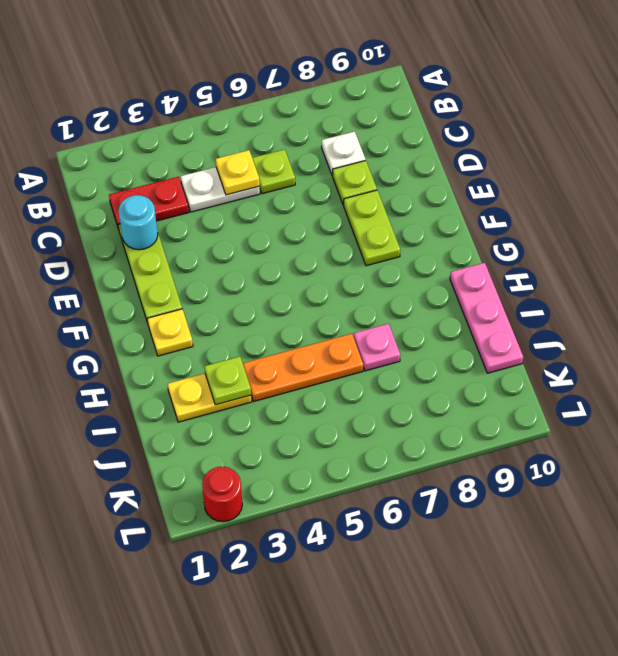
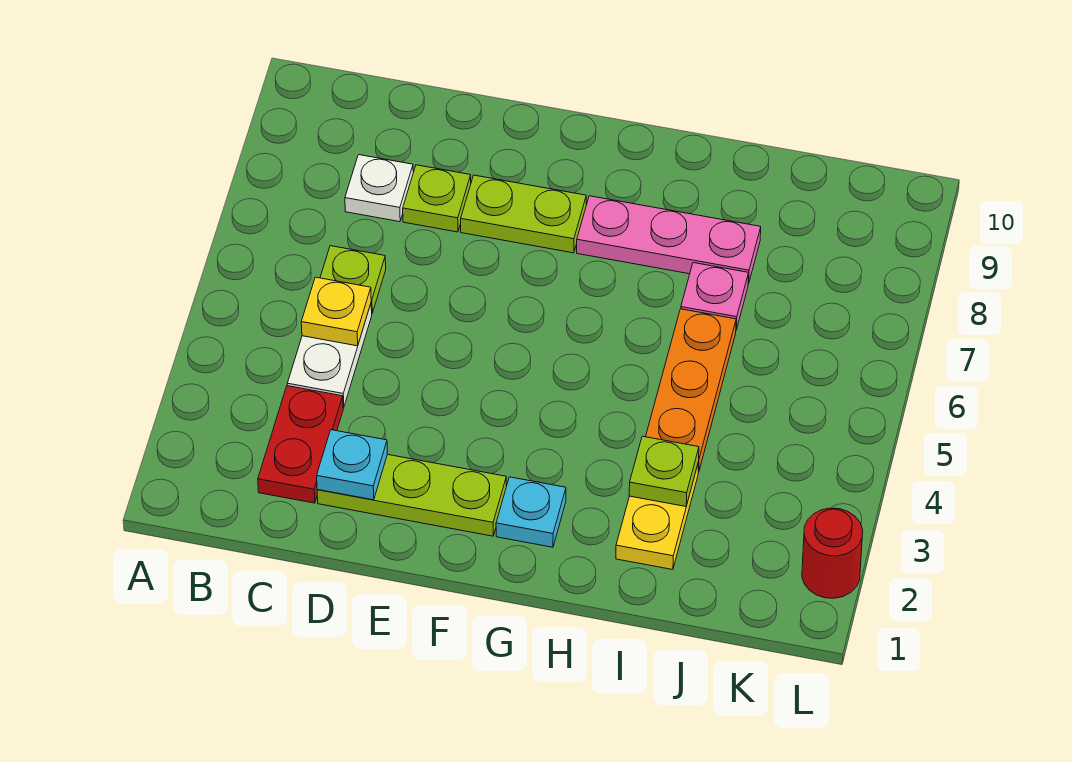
cyan 1x1 round brick [118,195,158,250] -> cyan 1x1 plate [317,430,387,500]
yellow 1x1 plate [147,309,193,356] -> cyan 1x1 plate [496,477,566,547]
pink 1x3 plate [450,263,523,373] -> pink 1x3 plate moved to [577,196,761,284]

